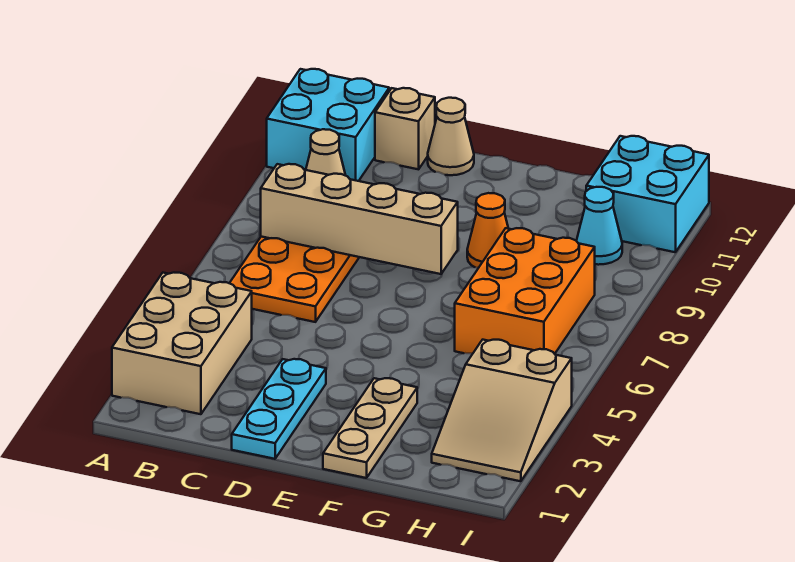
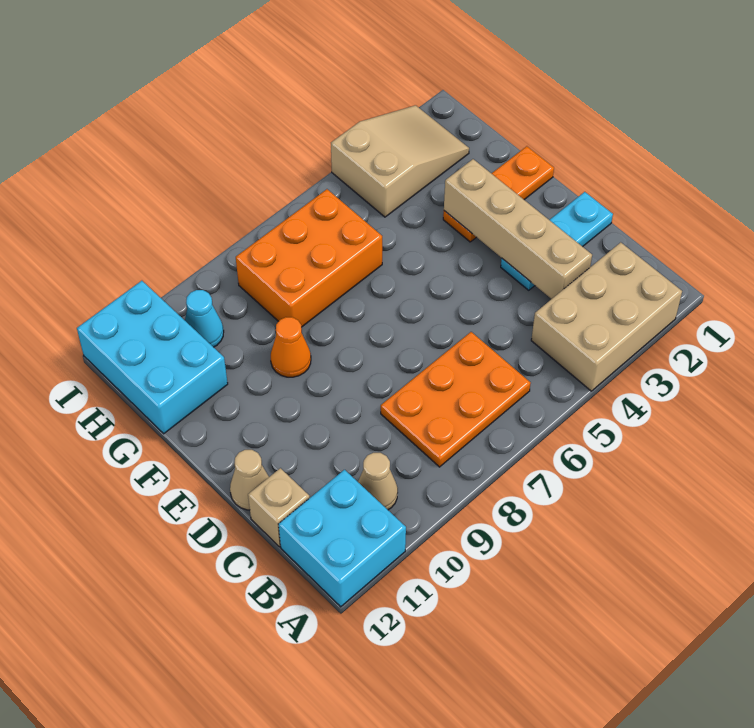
tan 1x4 brick [261,164,458,274] -> tan 1x4 brick moved to [444,159,592,299]
tan 1x3 plate [323,378,417,478] -> orange 1x3 plate [443,146,554,242]
cyan 2x2 brick [586,136,709,252] -> cyan 2x3 brick [77,281,228,434]

